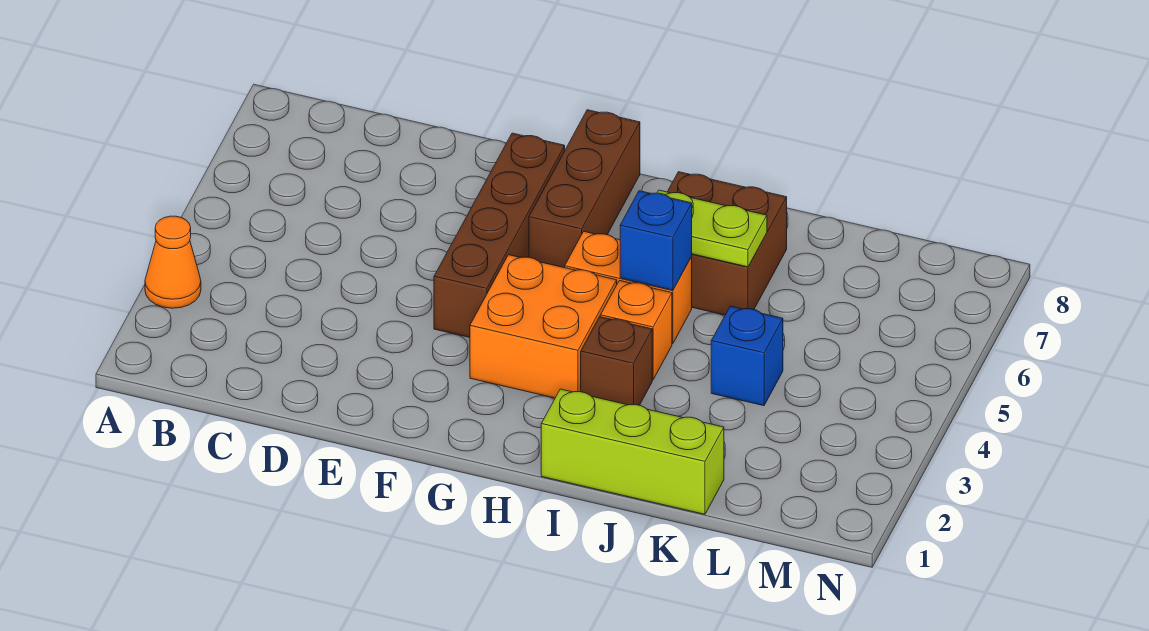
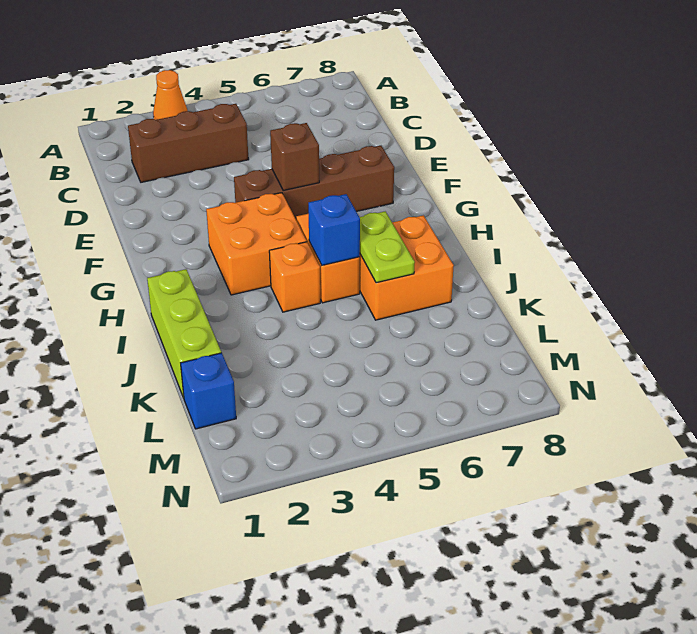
brown 1x3 brick [529,110,640,268] -> brown 1x3 brick moved to [128,104,249,182]
brown 1x1 brick [581,317,652,405] -> brown 1x1 brick moved to [270,123,319,190]
brown 2x2 brick [668,172,787,315] -> orange 2x2 brick [360,215,454,320]
blue 1x1 brick [711,306,783,406] -> blue 1x1 brick moved to [181,353,236,429]

